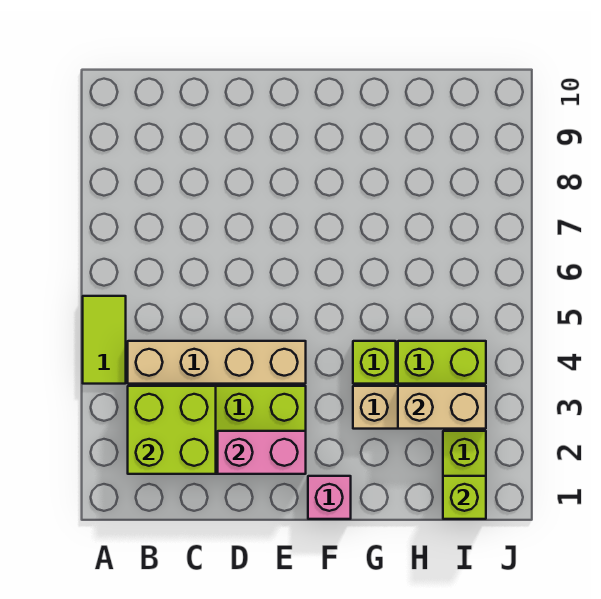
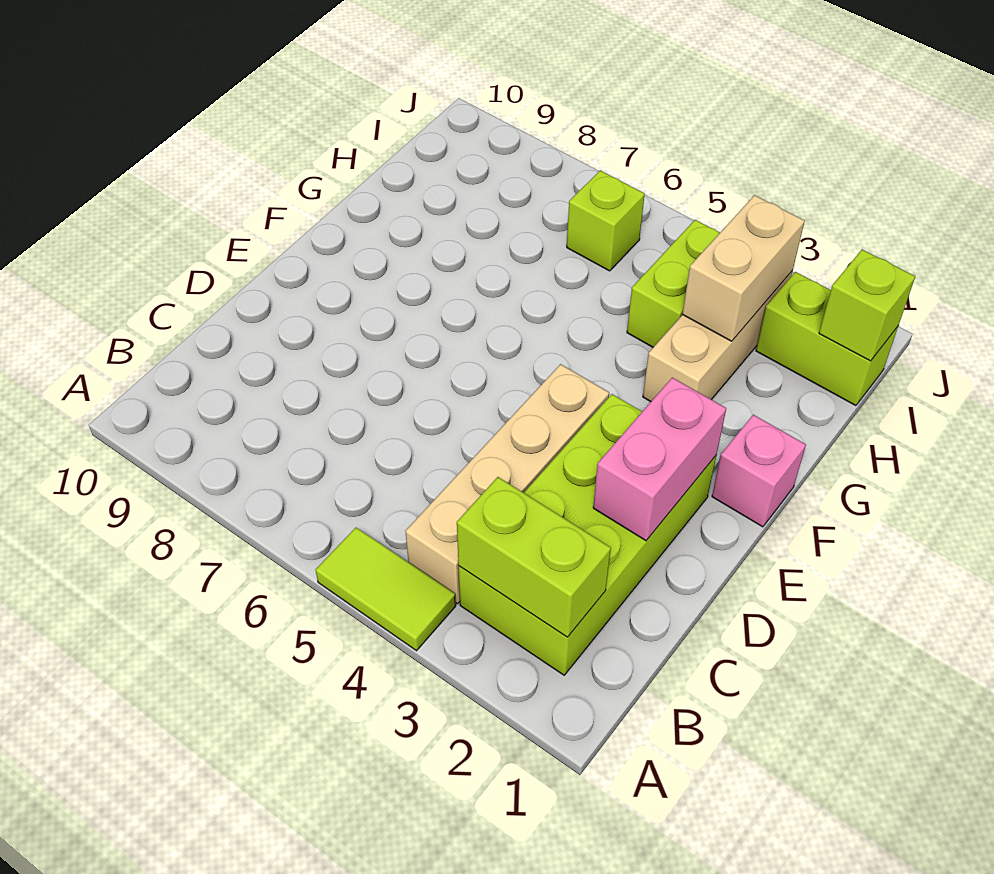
lime 2x2 brick [128,386,216,474] -> lime 1x2 brick [457,477,611,637]
lime 1x1 brick [353,341,396,384] -> lime 1x1 brick moved to [567,170,645,271]

